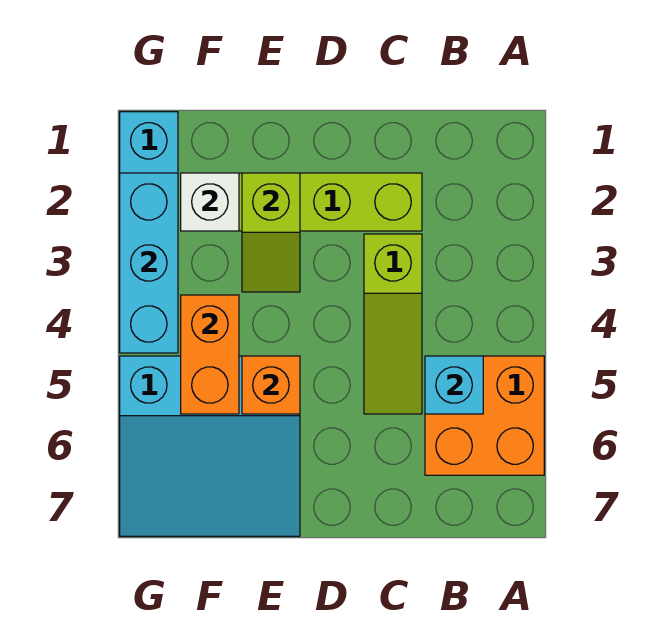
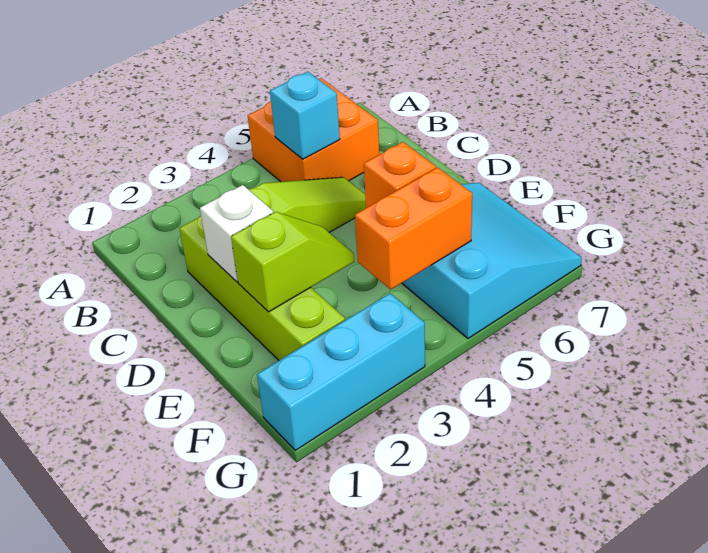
white 1x1 brick [181,173,239,231] -> white 1x1 brick moved to [200,185,273,282]
cyan 1x3 brick [120,173,178,353] -> none

